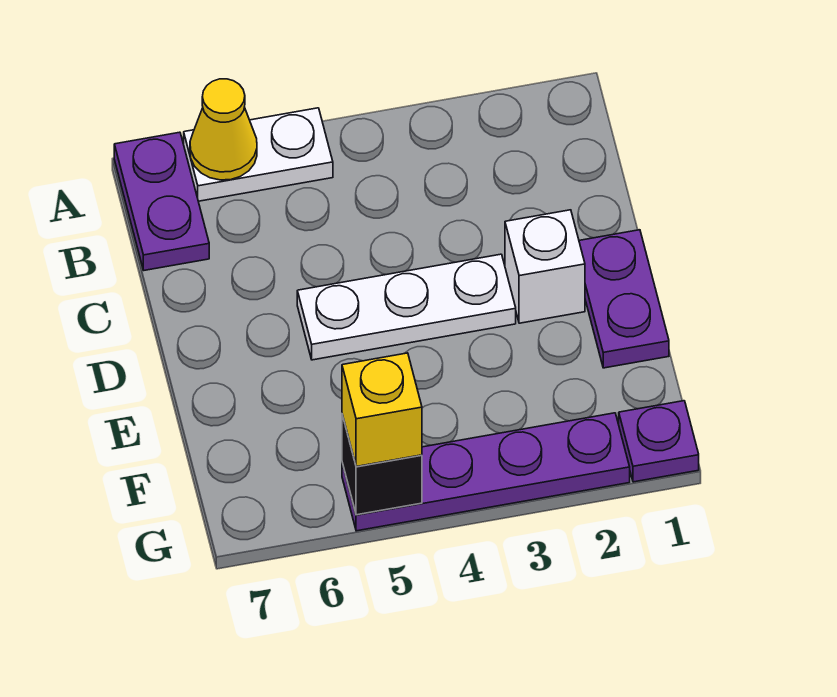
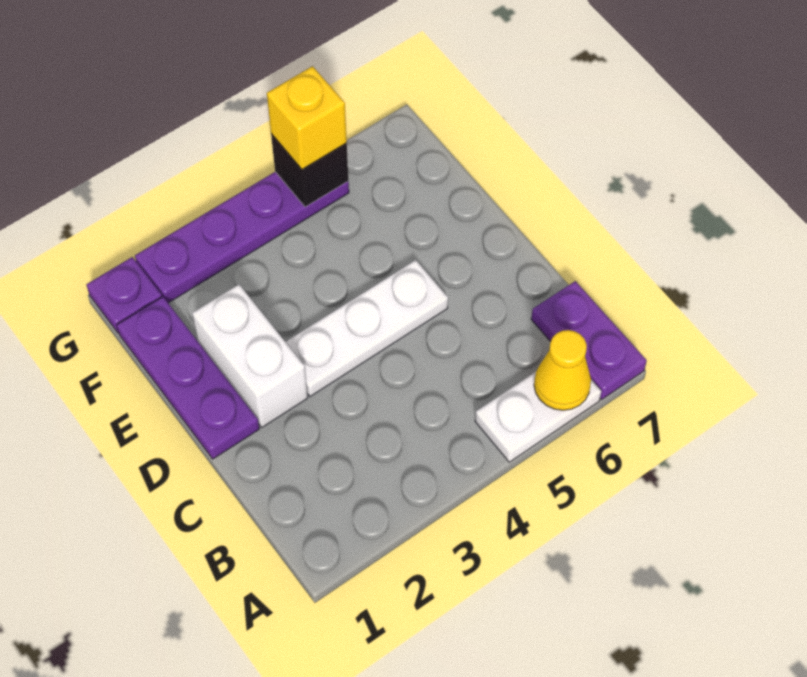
purple 1x2 plate [579,230,669,368] -> purple 1x3 plate [117,297,259,459]
white 1x1 brick [505,210,585,323] -> white 1x2 brick [192,284,308,427]

